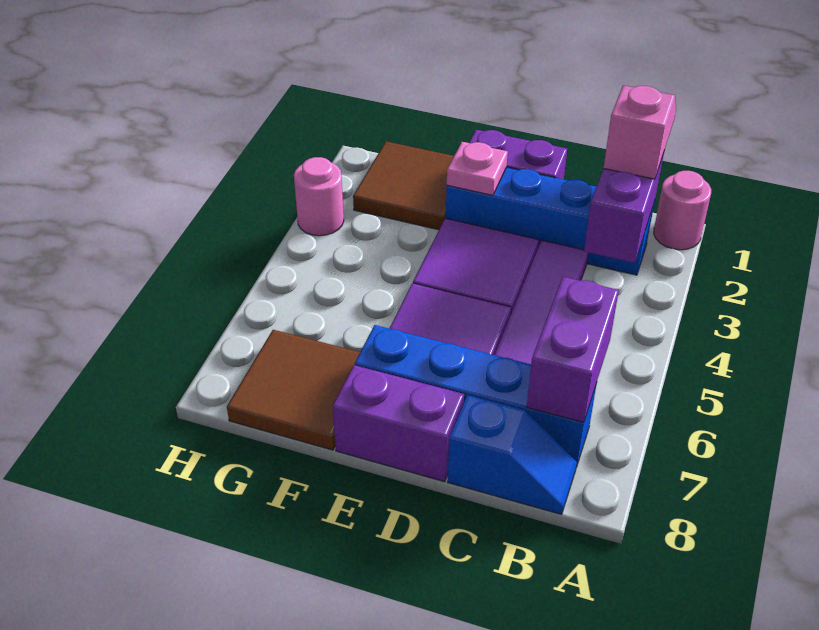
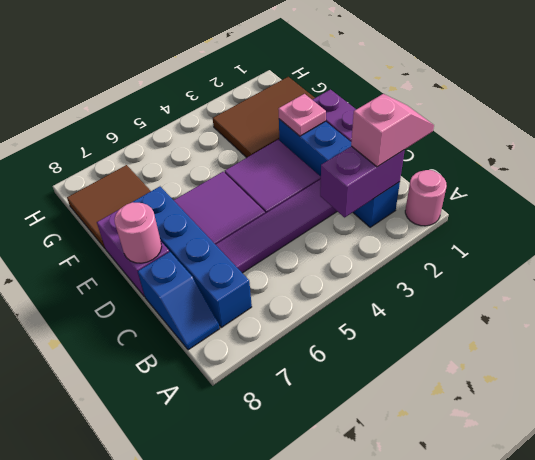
purple 1x2 brick [527,277,619,422] -> none
brown 2x2 tile [353,141,454,230] -> brown 2x3 tile [213,77,315,158]
pink 1x1 round brick [294,157,344,236] -> pink 1x1 round brick moved to [115,202,162,263]

